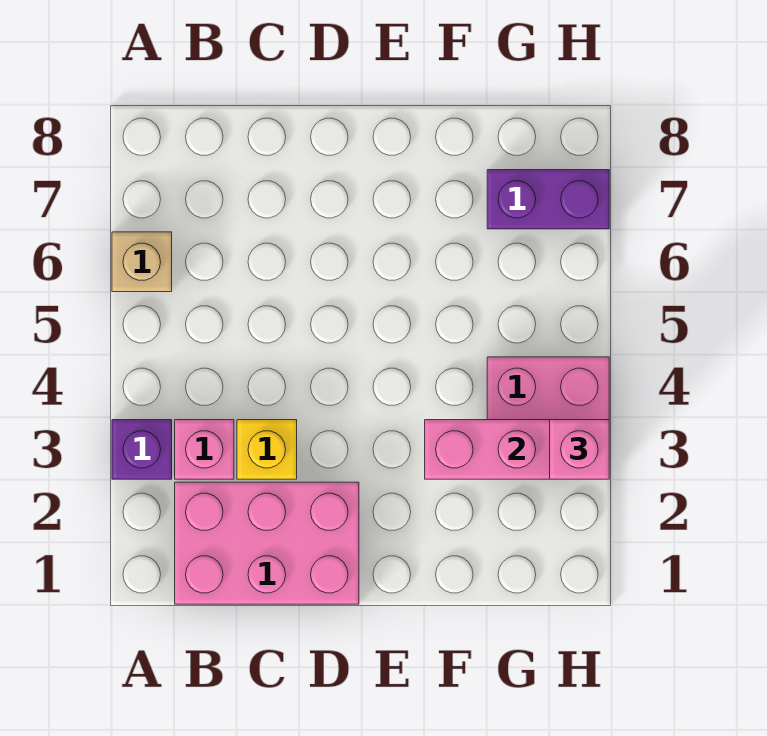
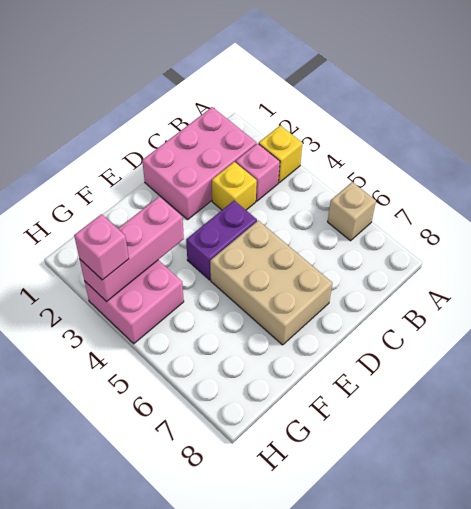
purple 1x1 brick [112,420,172,479] -> yellow 1x1 brick [259,125,303,183]
none -> tan 2x3 brick [210,221,332,345]
purple 1x2 brick [487,170,609,229] -> purple 1x2 brick moved to [186,201,257,280]

